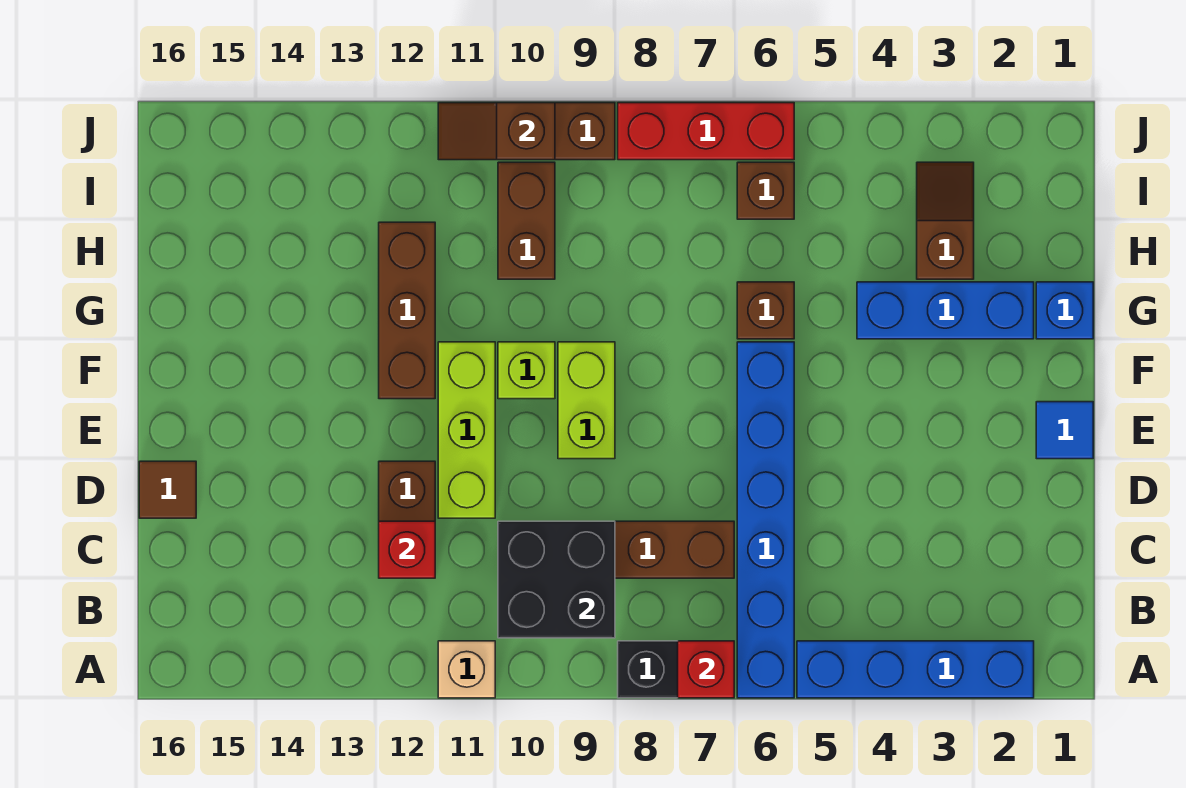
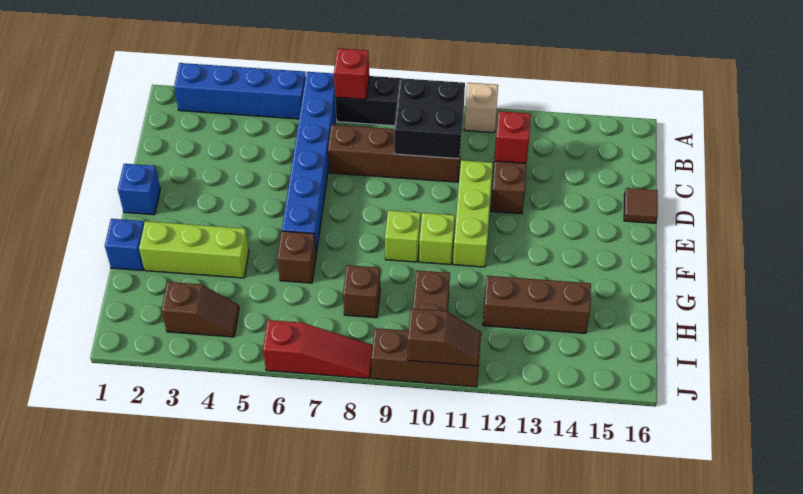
blue 1x1 tile [1036,402,1093,459] -> blue 1x1 brick [118,164,160,215]
lime 1x2 brick [558,342,615,459] -> lime 1x1 brick [385,210,420,262]
brown 1x3 brick [379,222,435,399] -> brown 1x3 brick turned to [483,276,591,333]
blue 1x3 brick [857,282,1034,339] -> lime 1x3 brick [139,221,249,278]
brown 1x2 slope [917,162,974,279] -> brown 1x2 slope turned to [162,282,239,337]
brown 1x1 brick [737,162,794,219] -> brown 1x1 brick moved to [343,265,380,318]
red 1x3 brick [618,103,794,160] -> red 1x3 slope [263,320,373,379]

